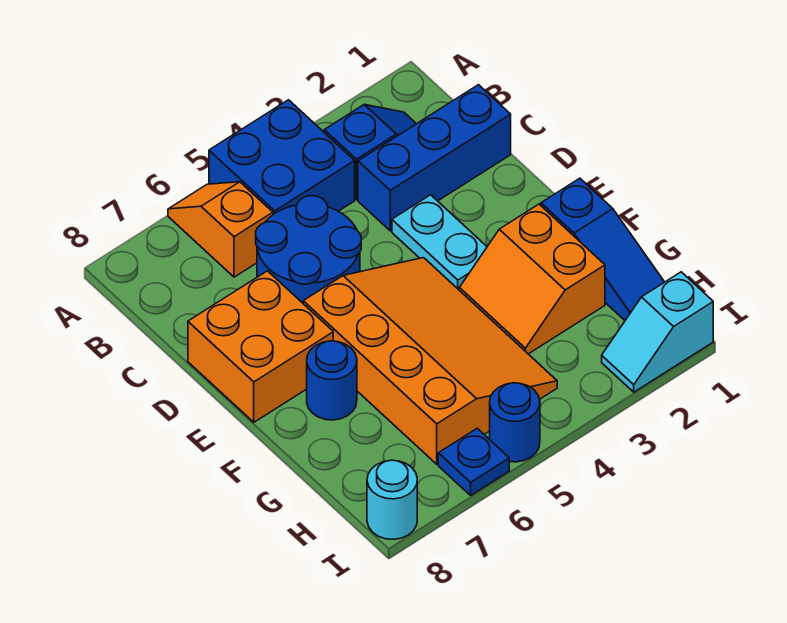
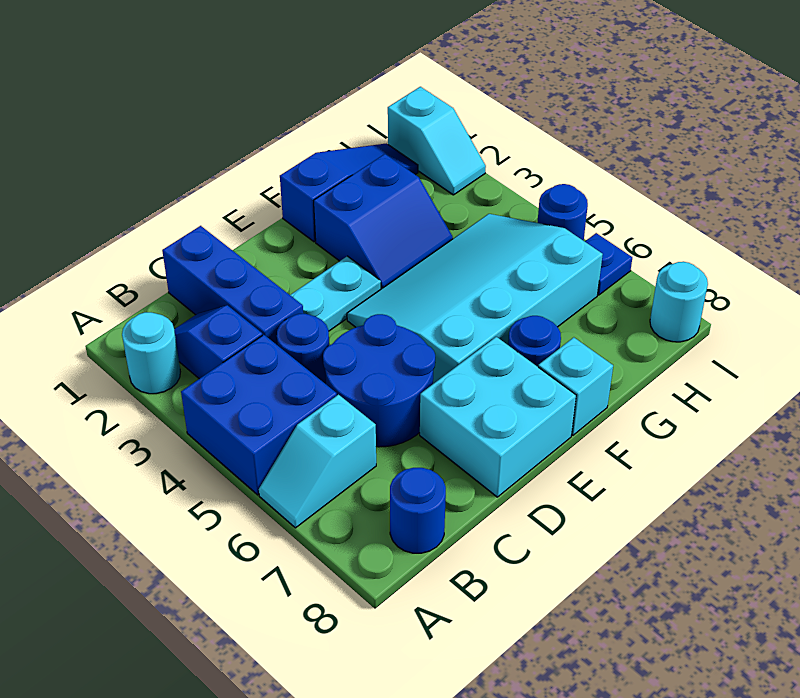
none -> cyan 1x1 round brick [122,312,180,394]
orange 1x2 slope [168,182,273,277] -> cyan 1x2 slope [259,395,376,528]
none -> blue 1x1 round brick [390,468,446,553]
none -> blue 1x1 round brick [277,314,329,384]
orange 2x2 brick [188,271,333,422] -> cyan 2x2 brick [420,337,576,497]
orange 3x4 slope [303,258,557,464] -> cyan 3x4 slope [347,214,603,384]
orange 2x2 slope [459,204,605,354] -> blue 2x2 slope [314,154,453,289]
none -> cyan 1x1 brick [538,337,613,435]

